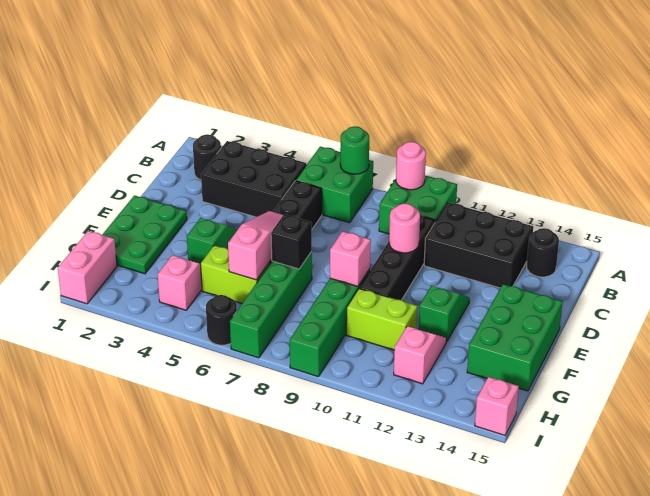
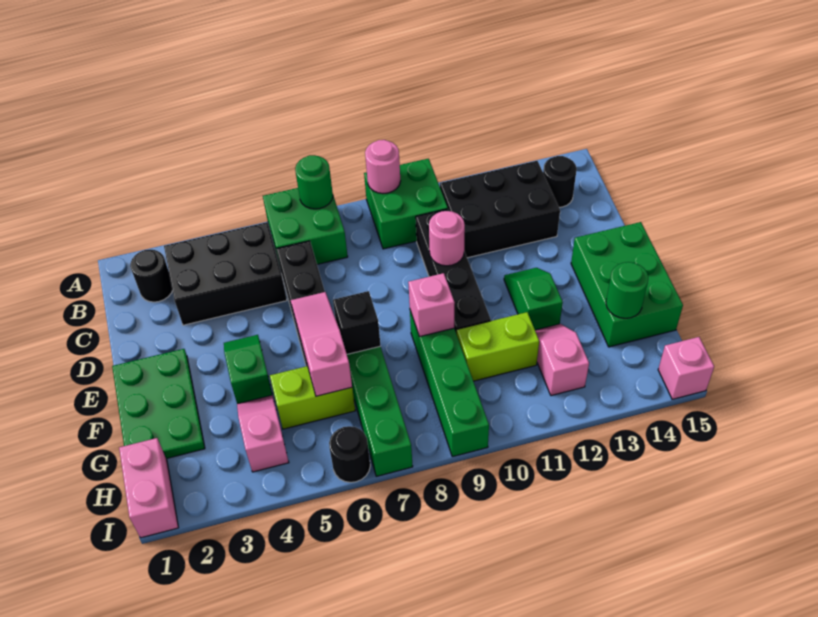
none -> green 1x1 round brick [606,262,648,318]

